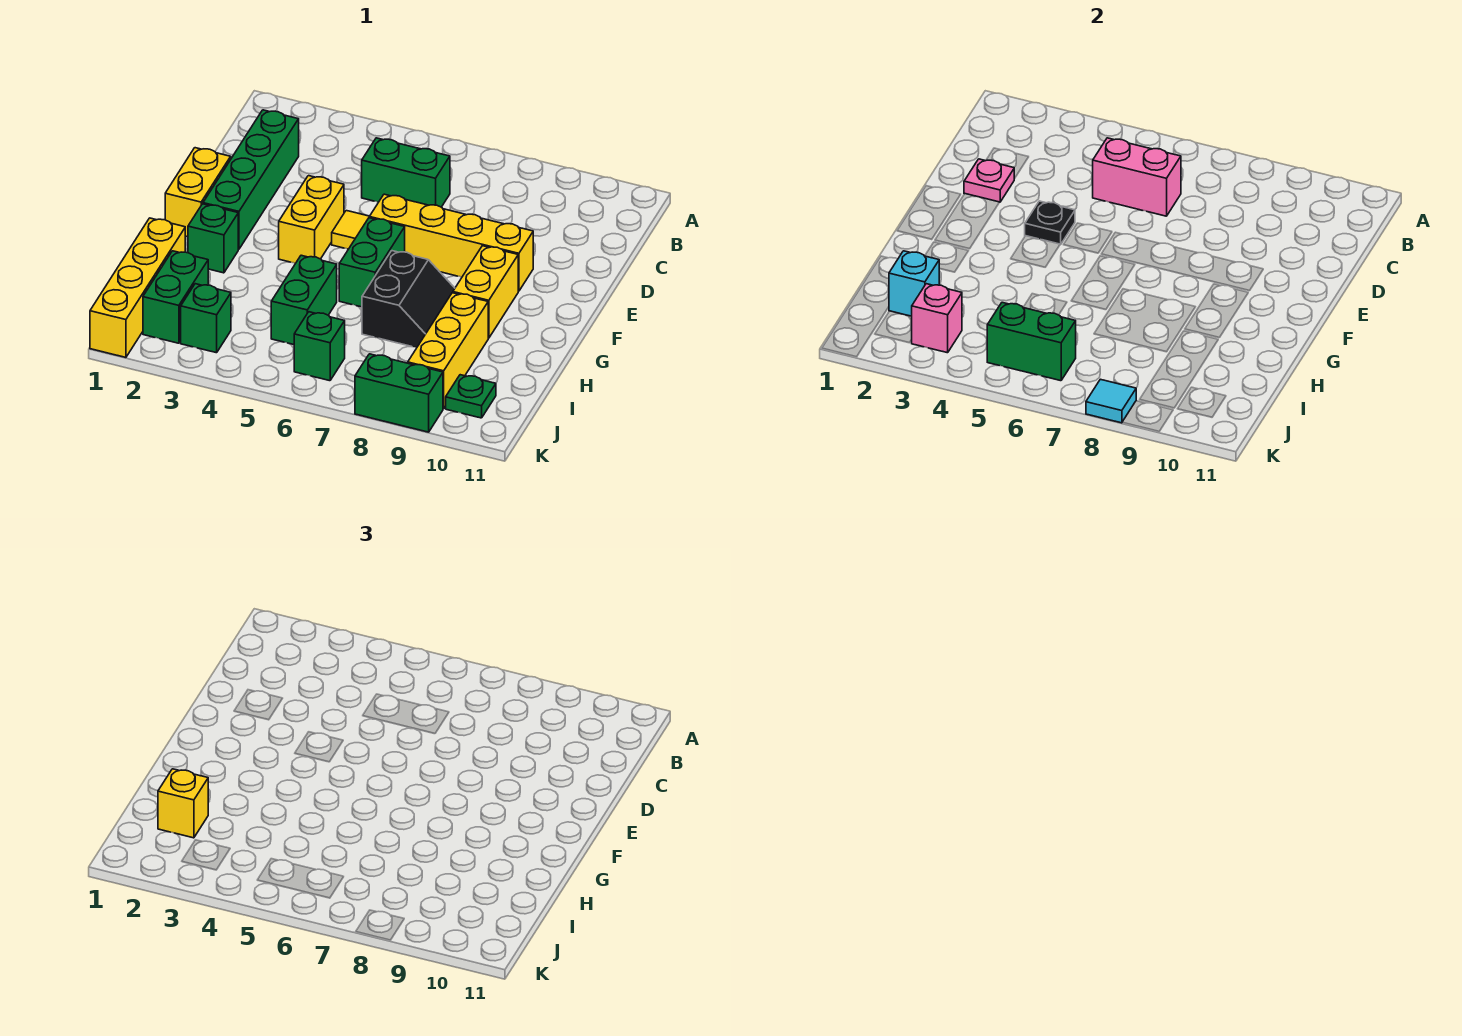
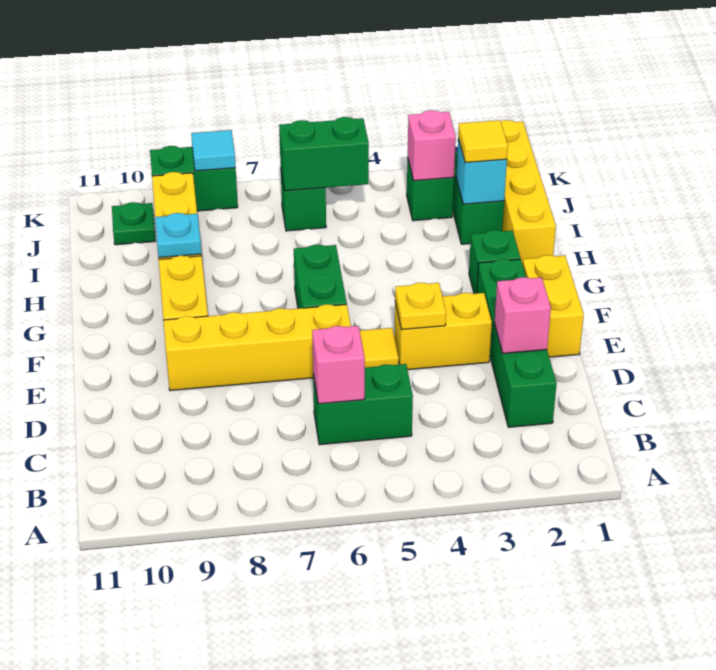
pink 1x2 brick [1093,138,1181,216] -> pink 1x1 brick [312,326,365,404]
pink 1x1 plate [964,159,1014,202] -> pink 1x1 brick [495,277,551,353]
yellow 1x2 brick [279,176,344,263] -> yellow 1x2 brick turned to [394,293,492,370]
black 1x1 plate [1025,201,1075,245] -> yellow 1x1 plate [395,283,446,330]
black 2x2 slope [362,251,455,348] -> none
green 1x2 brick [271,255,337,345] -> none
none -> cyan 1x1 plate [155,213,201,258]
yellow 1x1 brick [158,769,208,838] -> yellow 1x1 tile [458,120,508,163]

